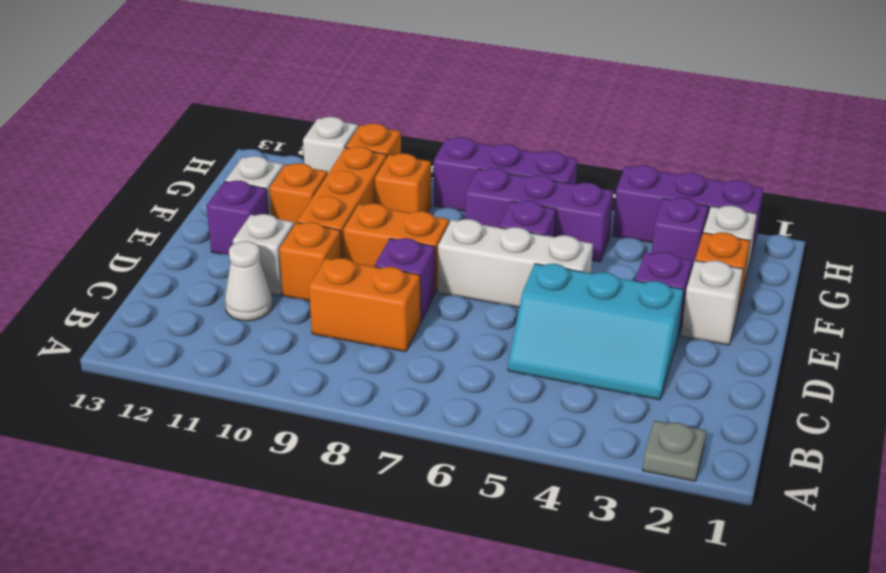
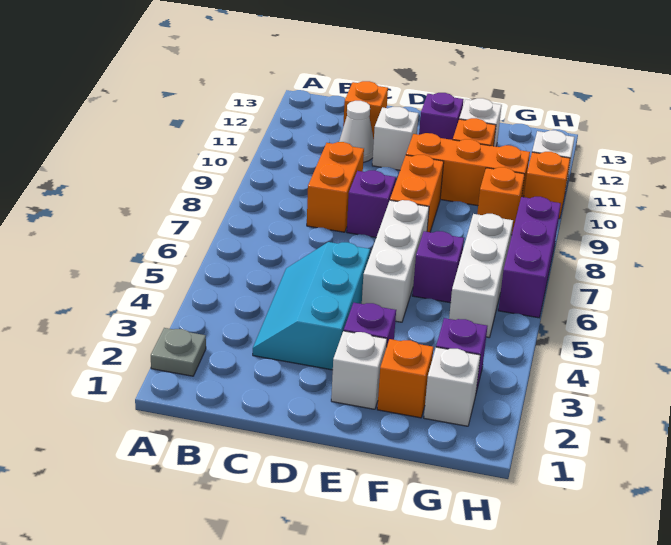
orange 1x1 brick [279,222,342,301] -> orange 1x1 brick moved to [343,81,388,139]
purple 1x3 brick [465,168,613,262] -> white 1x3 brick [449,214,513,337]
purple 1x3 brick [613,165,763,256] -> none

